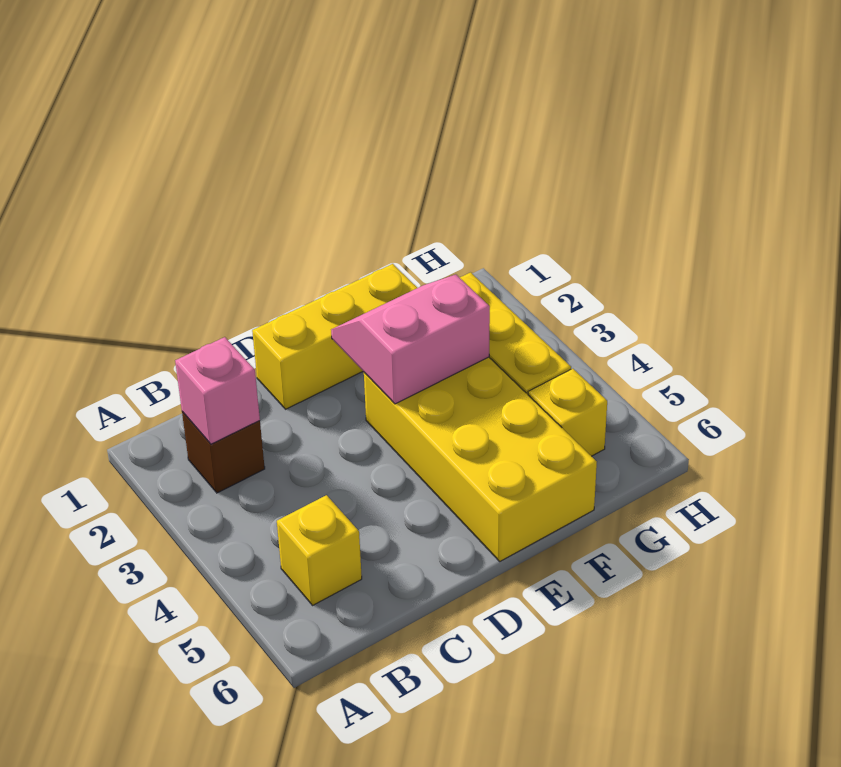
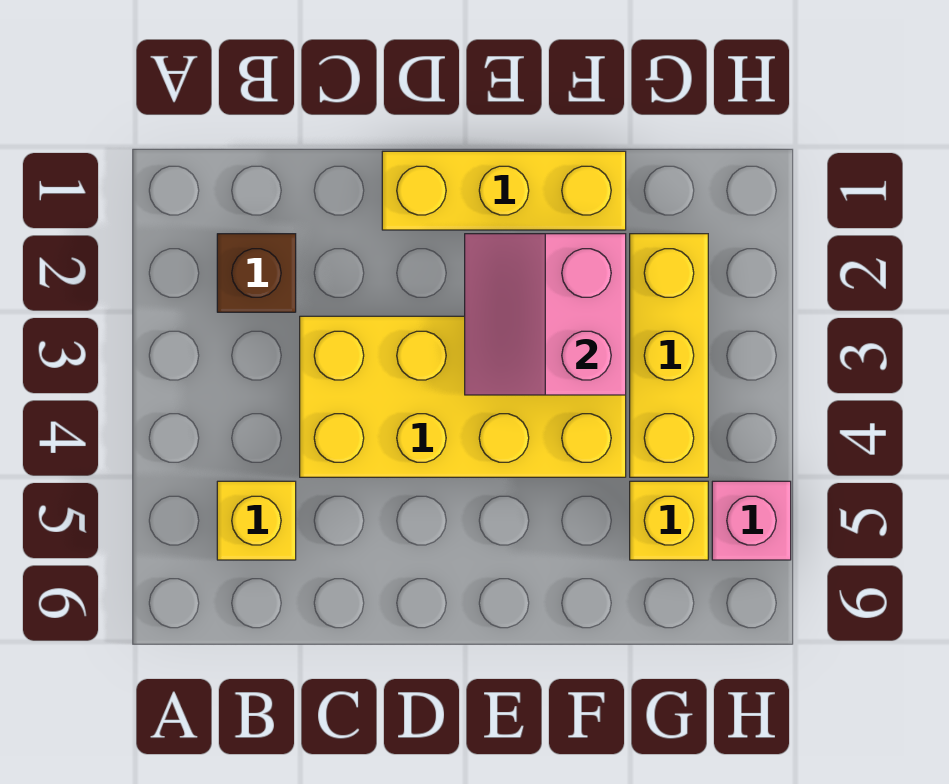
pink 1x1 brick [175,337,260,444] -> pink 1x1 brick moved to [712,481,791,560]
pink 2x2 slope [331,274,490,404] -> pink 2x2 slope turned to [465,234,626,395]
yellow 2x4 brick [364,357,597,561] -> yellow 2x4 brick turned to [300,316,626,477]

